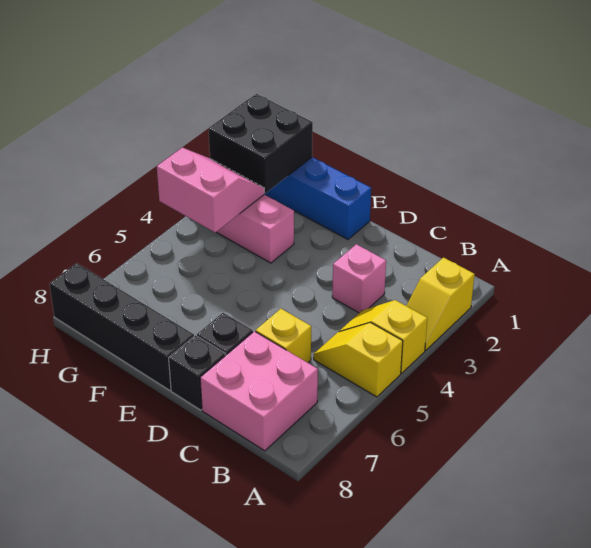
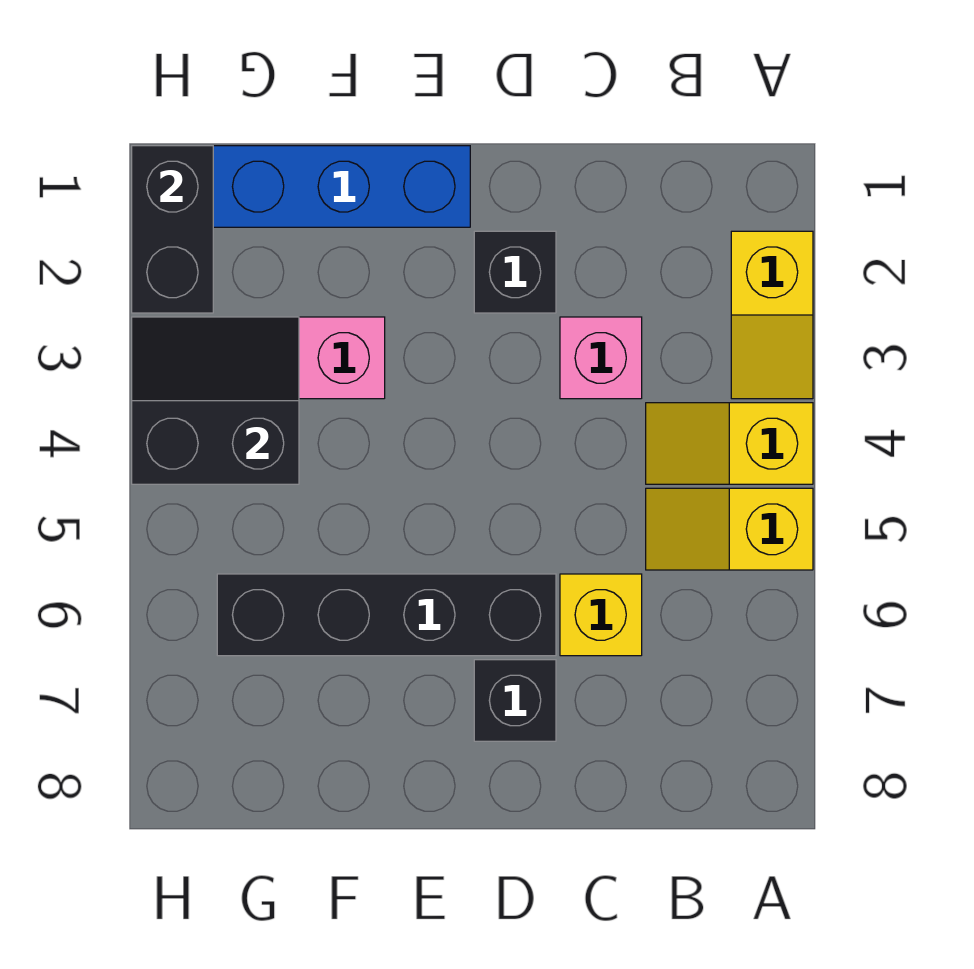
pink 2x2 brick [200,331,318,451] -> none
black 1x1 brick [169,336,226,410] -> black 1x1 brick moved to [474,231,556,313]
black 1x4 brick [50,263,194,390] -> black 1x4 brick moved to [217,574,556,656]
black 2x2 brick [208,94,313,193] -> black 1x2 brick [132,146,213,313]
pink 2x2 slope [157,148,265,232] -> black 2x2 slope [132,317,299,484]

